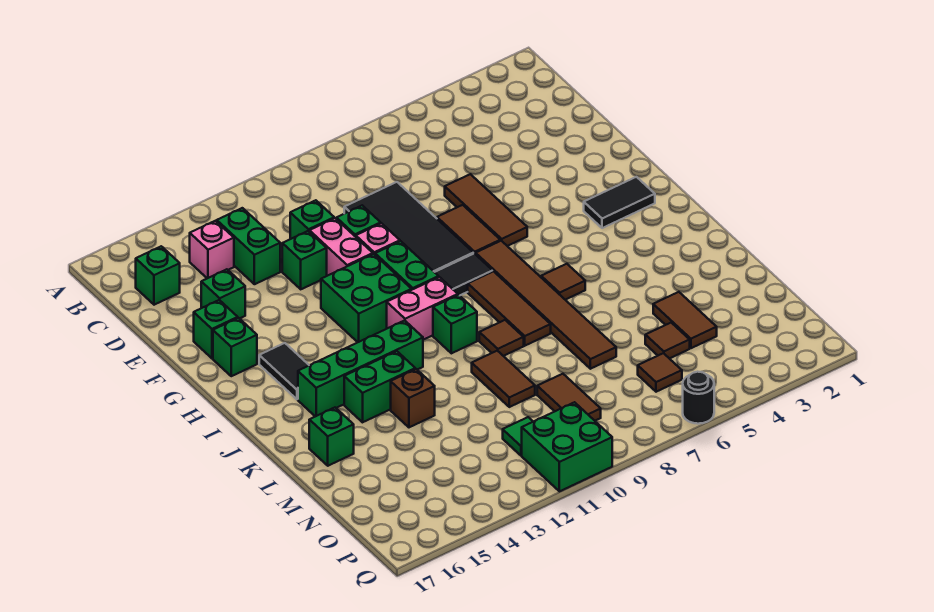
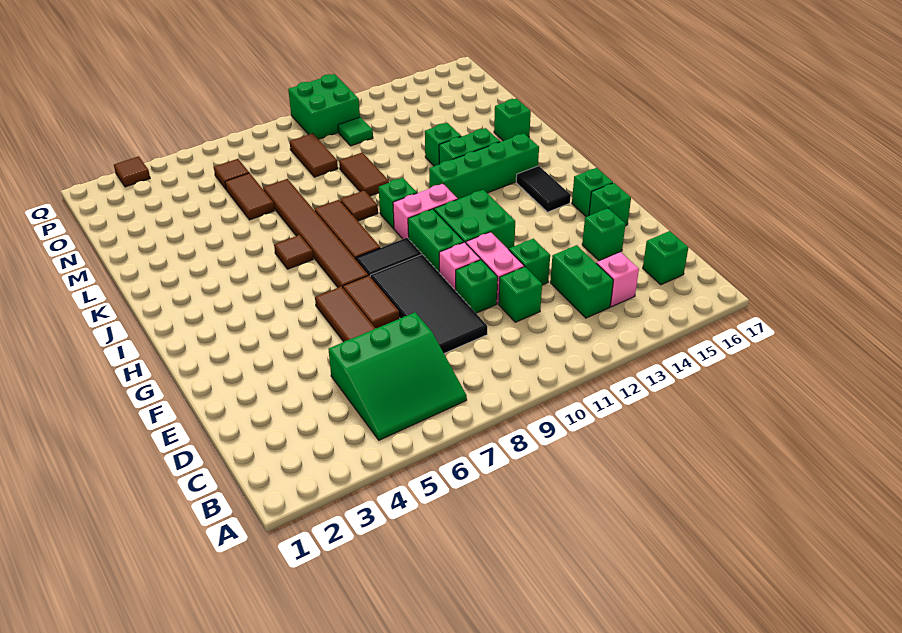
none -> green 3x3 slope [328,312,467,440]
black 1x2 tile [584,177,655,228] -> none
brown 1x1 brick [391,369,435,427] -> green 1x1 brick [425,123,461,166]
brown 1x2 tile [653,292,717,348] -> brown 1x2 tile moved to [225,173,275,220]
brown 1x1 tile [645,323,690,359] -> brown 1x1 tile moved to [114,156,150,187]
black 1x1 round brick [683,372,714,424] -> none

